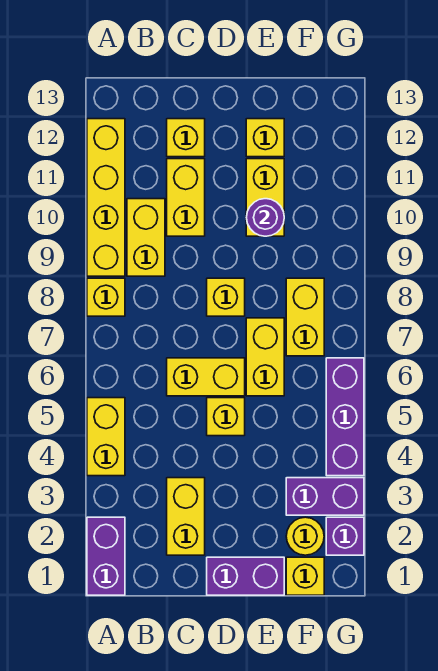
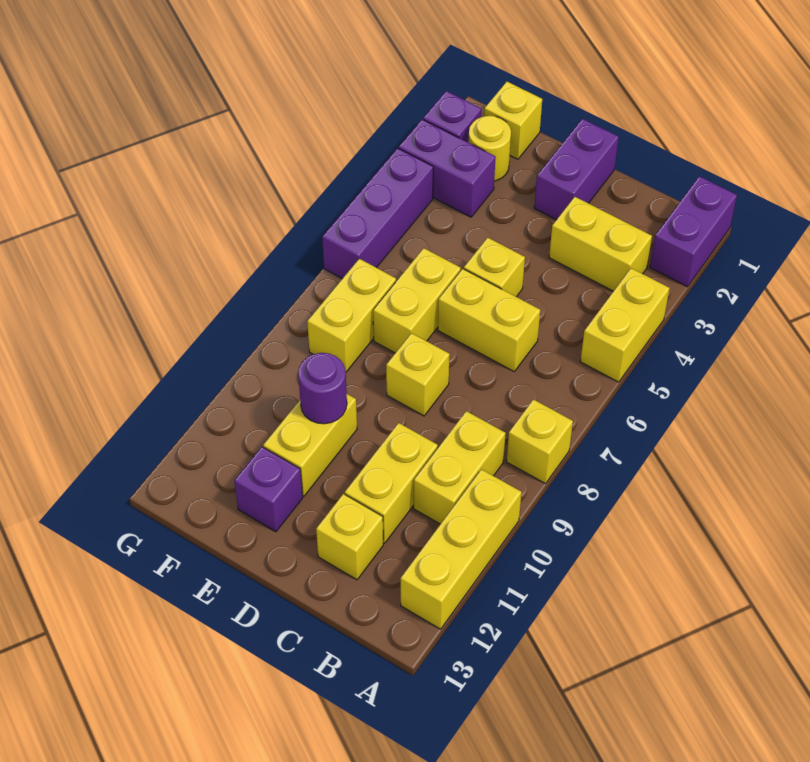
yellow 1x4 brick [87,119,125,276] -> yellow 1x3 brick [401,469,522,629]
yellow 1x2 brick [167,478,205,555] -> yellow 1x2 brick turned to [549,197,652,291]
purple 1x2 brick [207,557,284,595] -> purple 1x2 brick turned to [534,119,619,220]
yellow 1x1 brick [246,119,284,157] -> purple 1x1 brick [234,447,303,532]

